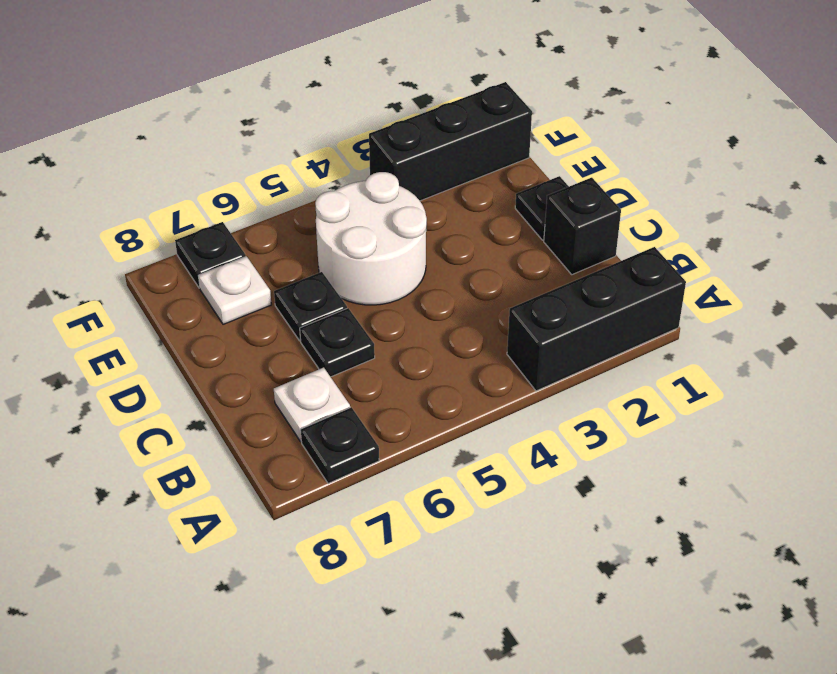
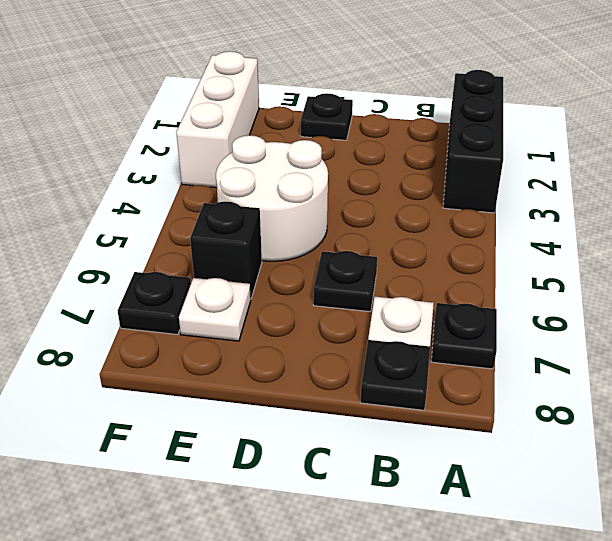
black 1x1 brick [544,178,621,275] -> black 1x1 brick moved to [190,201,262,298]
black 1x1 plate [274,272,347,341] -> black 1x1 plate moved to [360,340,430,410]
black 1x3 brick [369,82,532,201] -> white 1x3 brick [176,51,259,188]

